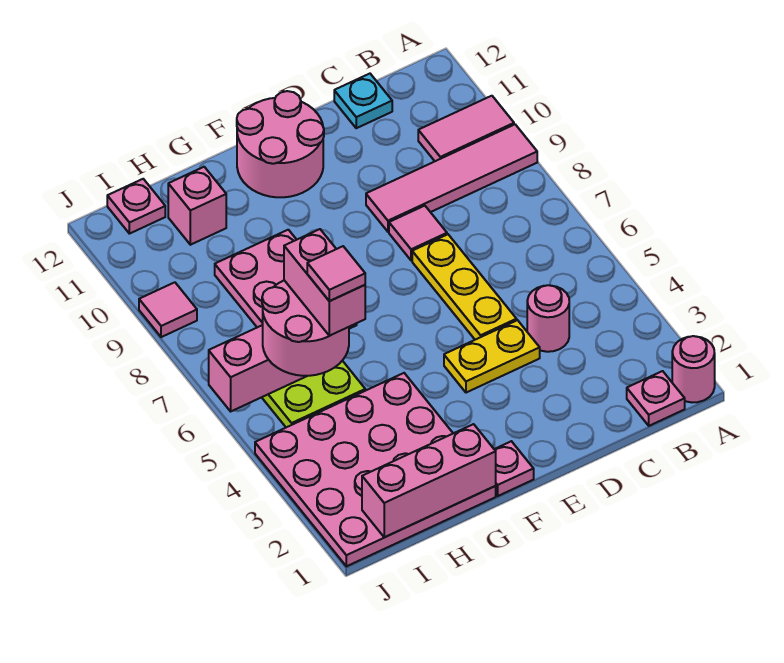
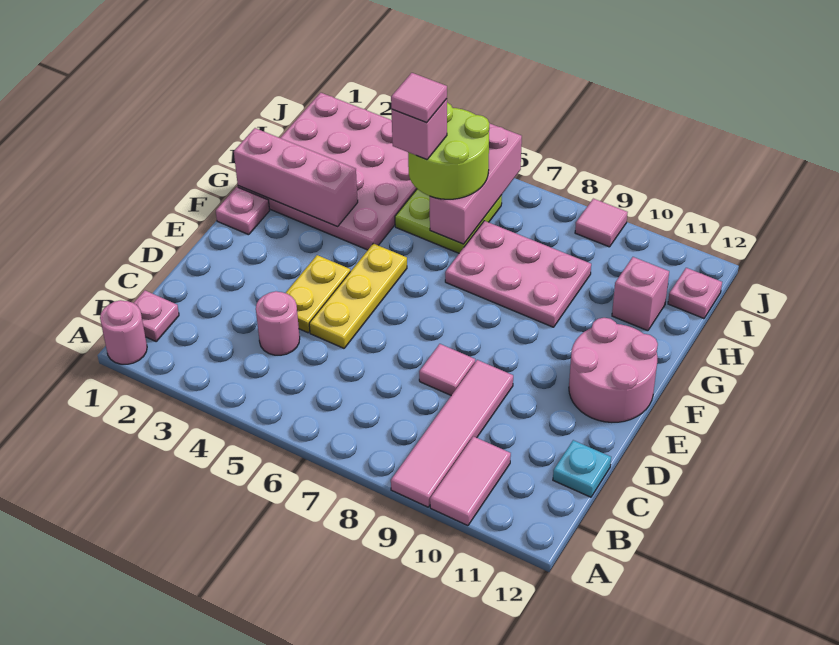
yellow 1x3 plate [412,234,517,340] -> yellow 1x3 plate turned to [309,244,407,348]
pink 1x3 brick [362,424,496,537] -> pink 1x3 brick turned to [234,128,358,227]
pink 2x2 round brick [262,280,349,376] -> lime 2x2 round brick [408,103,489,199]
pink 1x2 brick [284,229,365,336] -> pink 1x1 brick [391,99,447,160]

